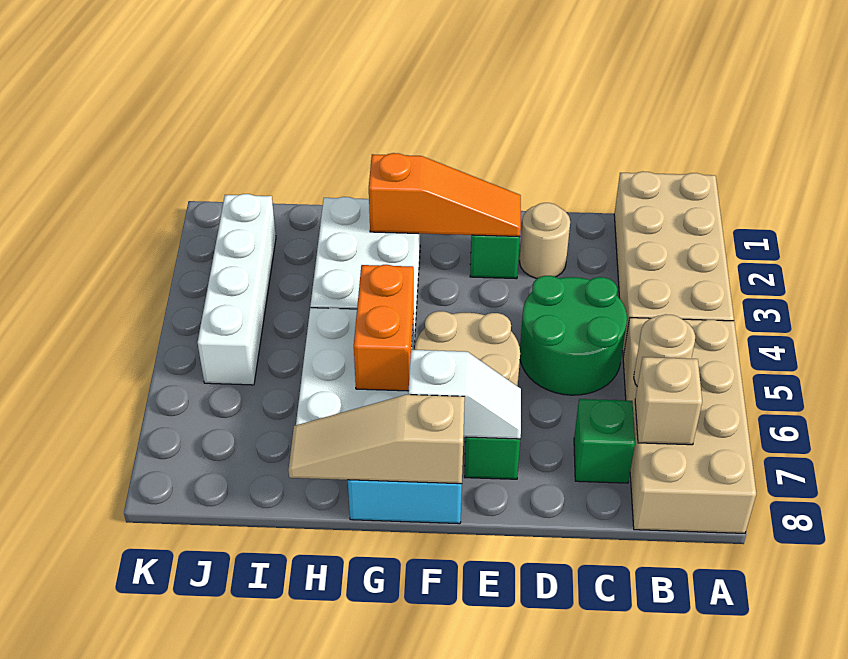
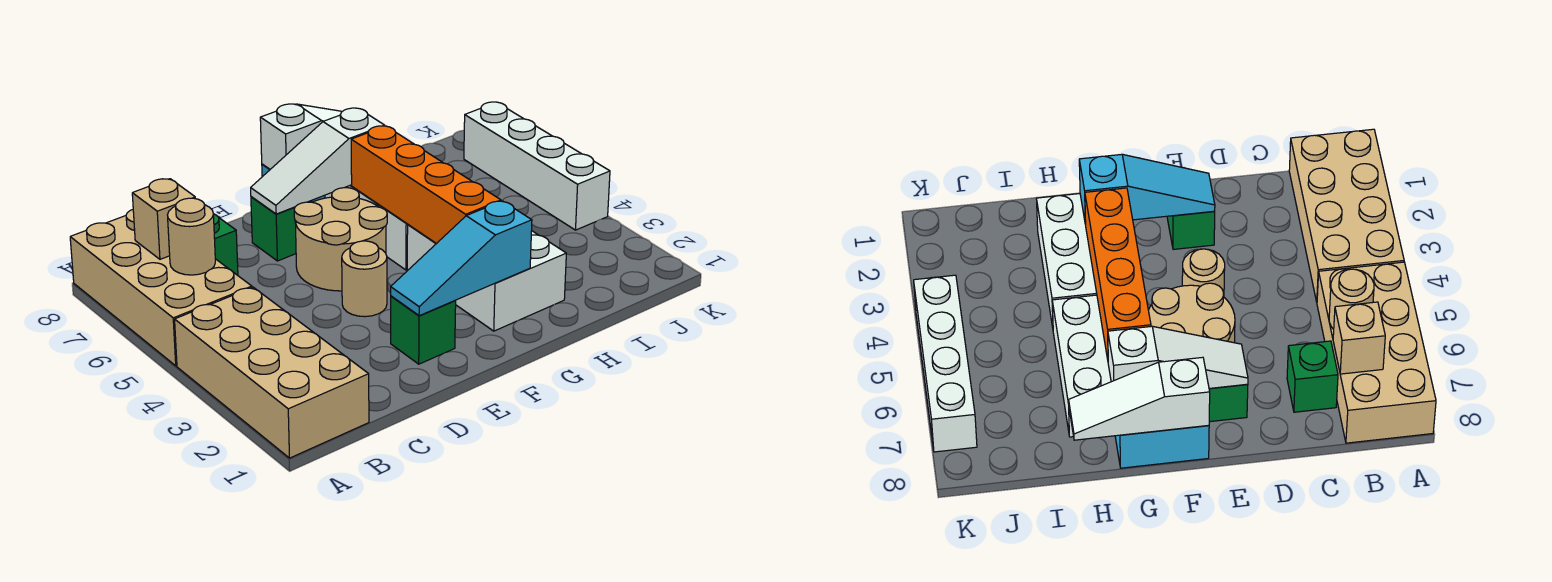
green 2x2 round brick [520,276,627,395] -> none
tan 1x1 round brick [520,203,570,278] -> tan 1x1 round brick moved to [342,241,387,317]
orange 1x3 slope [369,153,521,237] -> cyan 1x3 slope [391,201,532,316]
white 1x2 slope [408,350,521,439] -> white 1x3 slope [251,108,385,214]
tan 1x3 slope [288,395,465,484] -> white 1x3 slope [260,104,342,169]
orange 1x2 brick [354,265,414,391] -> orange 1x4 brick [351,126,501,244]
white 1x4 brick [198,194,276,385] -> white 1x4 brick moved to [464,102,610,230]

